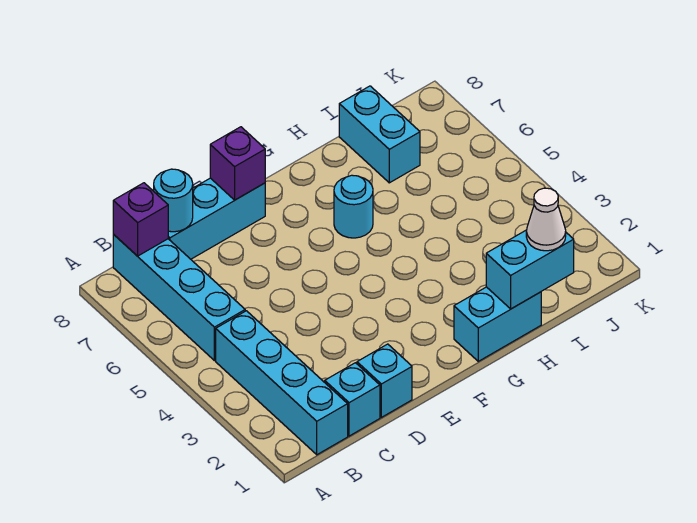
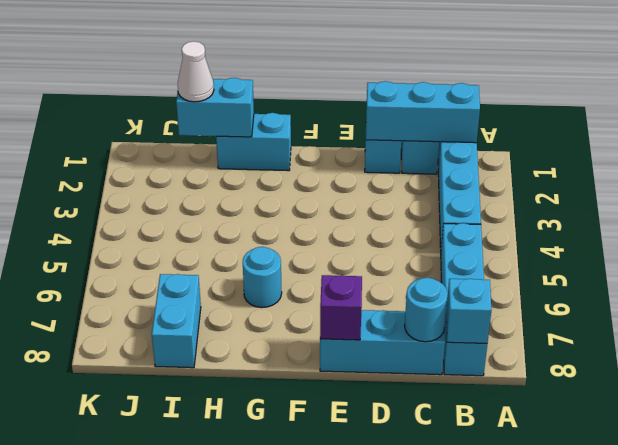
none -> cyan 1x3 brick [366,81,480,143]
purple 1x1 brick [113,183,168,256] -> cyan 1x1 brick [446,279,492,343]

